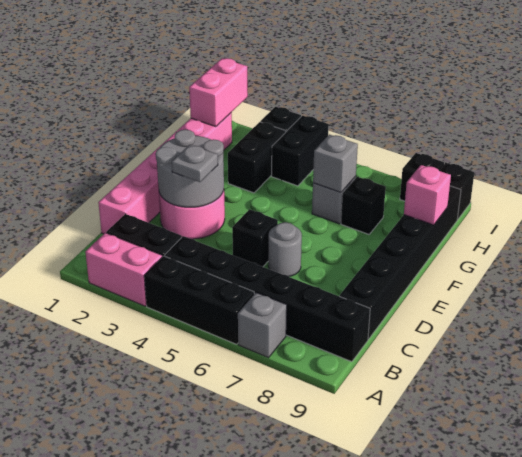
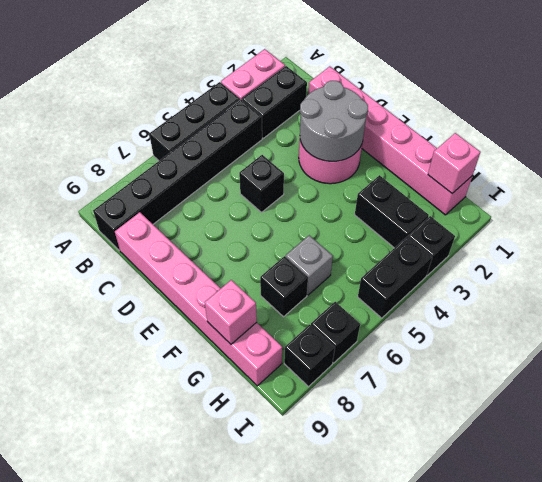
grey 1x1 brick [238,293,287,358] -> none
black 1x6 brick [340,186,461,339] -> pink 1x6 brick [115,212,282,386]
grey 1x1 plate [172,145,218,182] -> none
grey 1x1 round brick [268,222,302,276] -> none
grey 1x1 brick [313,135,358,192] -> none
pink 1x2 brick [189,58,248,127] -> pink 1x1 brick [428,133,480,193]
black 1x2 brick [272,116,329,186] -> black 1x2 brick turned to [358,237,432,318]
black 1x1 brick [439,163,474,219] -> black 1x1 brick moved to [311,302,360,363]

